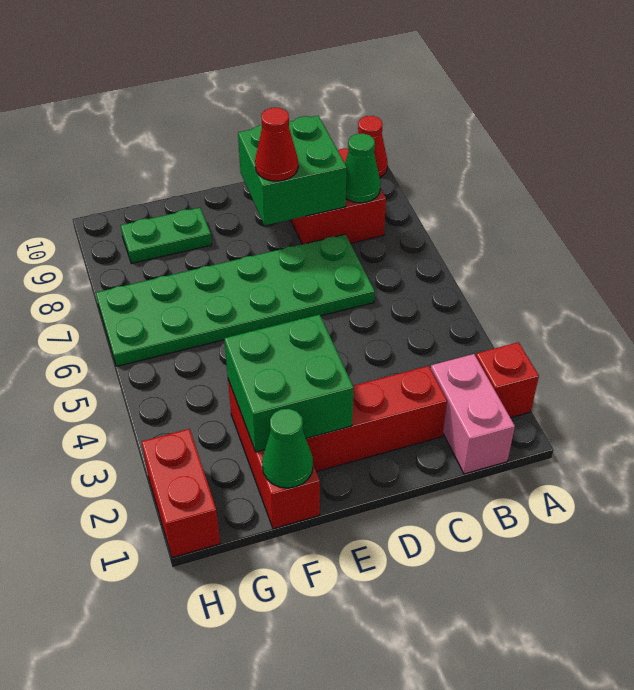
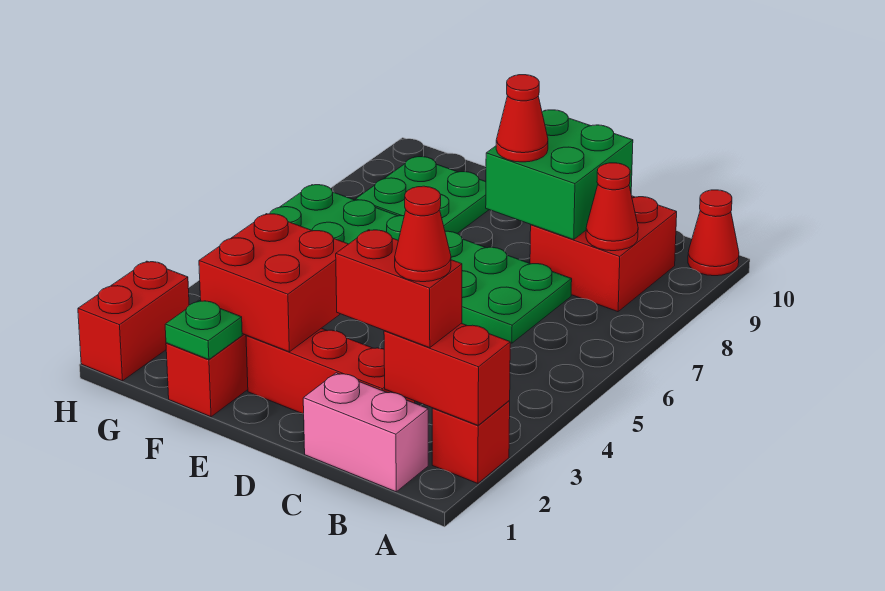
none -> red 1x2 brick [384,323,510,425]
pink 1x2 brick [431,354,515,474] -> pink 1x2 brick turned to [303,373,428,492]
none -> red 1x2 brick [336,230,462,348]
none -> red 1x1 cone [395,186,451,282]
green 1x1 cone [345,134,381,203] -> red 1x1 cone [586,163,638,251]
green 2x2 brick [224,314,354,452] -> red 2x2 brick [199,214,348,352]
green 1x1 cone [262,409,313,488] -> green 1x1 plate [165,300,242,360]
green 1x2 plate [121,208,212,263] -> green 2x2 plate [356,157,489,233]

